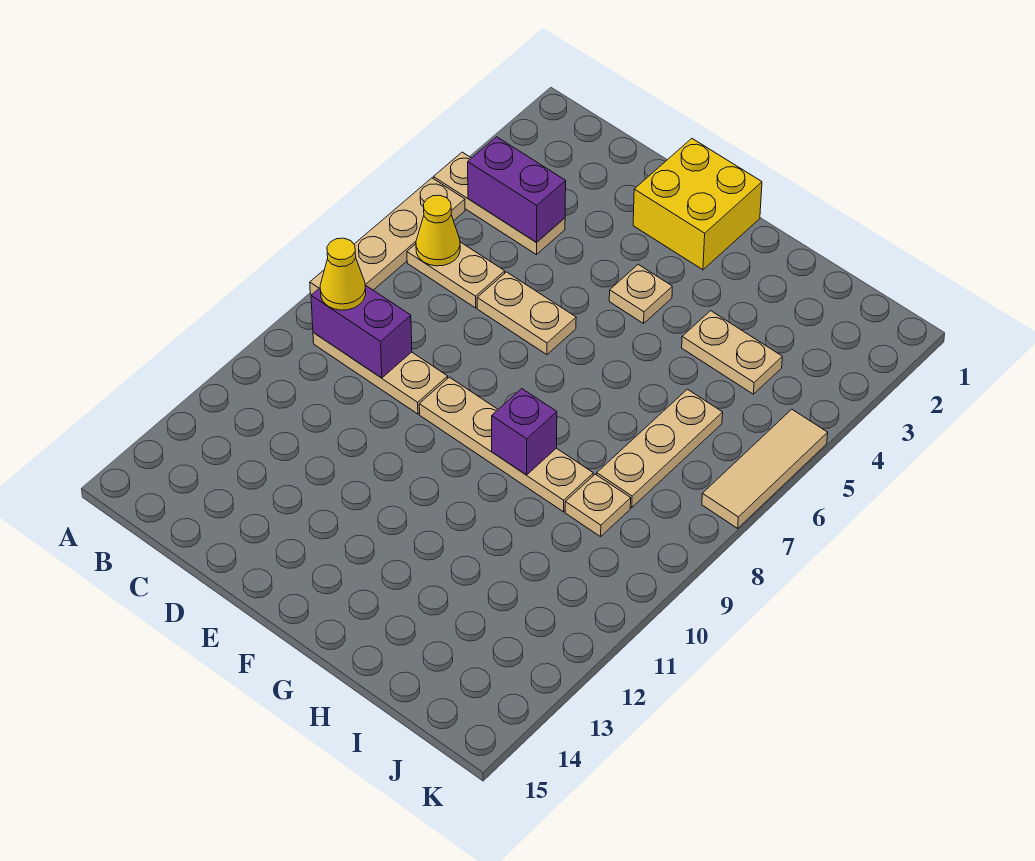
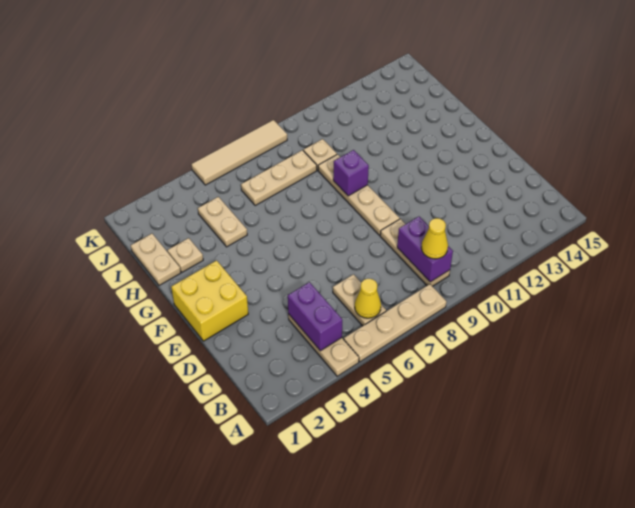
tan 1x2 plate [477,272,576,355] -> tan 1x2 plate moved to [131,234,181,285]
tan 1x1 plate [609,264,672,323] -> tan 1x1 plate moved to [167,238,203,272]
tan 1x3 tile [702,409,828,528] -> tan 1x4 tile [191,120,287,185]

